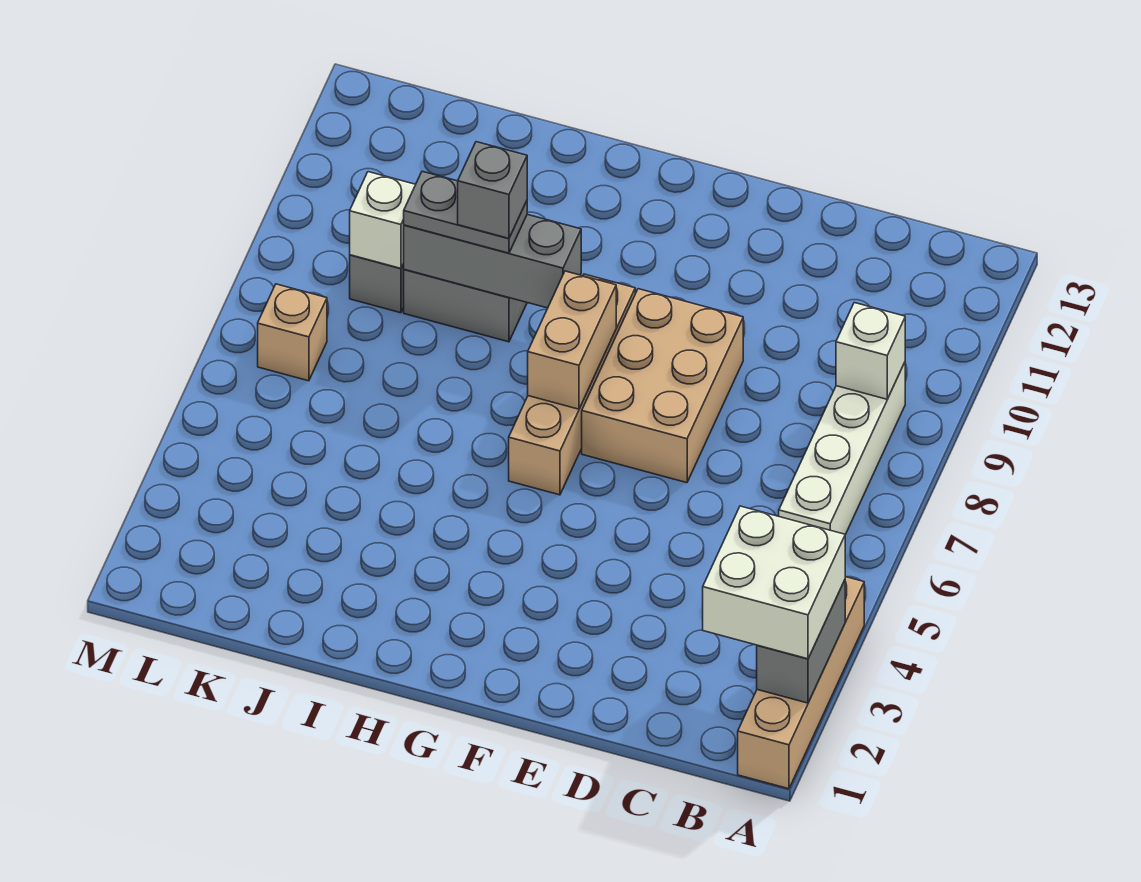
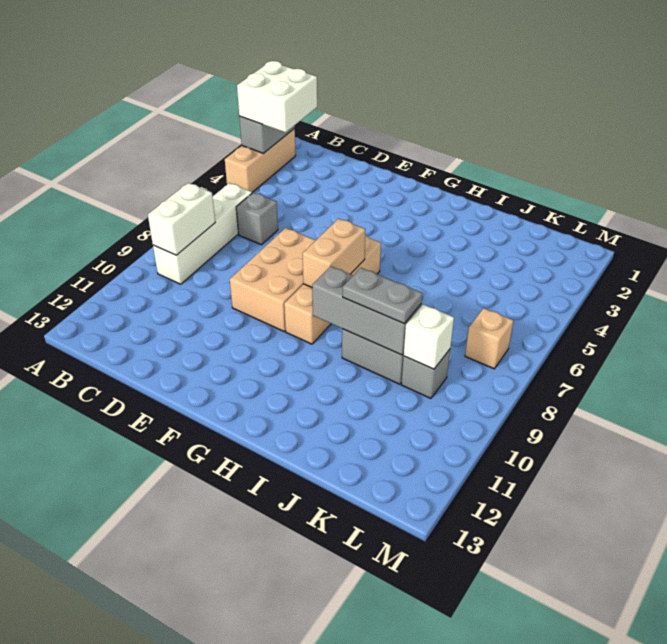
tan 1x4 brick [738,577,864,789] -> tan 1x3 brick [225,129,296,192]
white 1x1 brick [836,303,905,399] -> white 1x2 brick [148,183,215,255]
grey 1x1 brick [458,142,527,238] -> grey 1x1 brick moved to [236,192,278,245]

